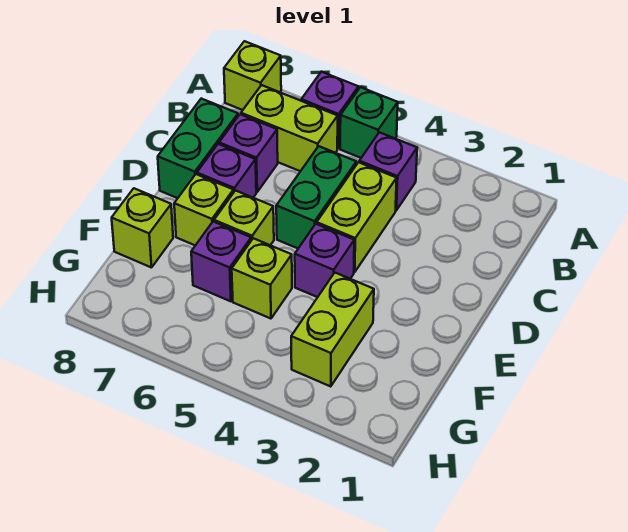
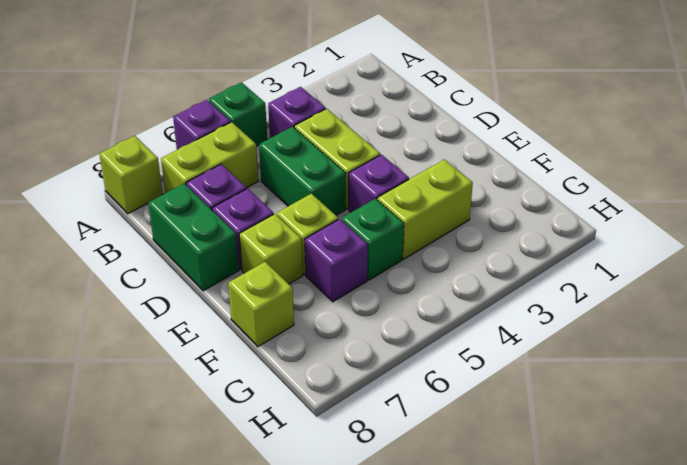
lime 1x2 brick [291,273,374,386] -> lime 1x2 brick turned to [377,159,473,259]
lime 1x1 brick [232,238,292,319] -> green 1x1 brick [342,199,404,280]

